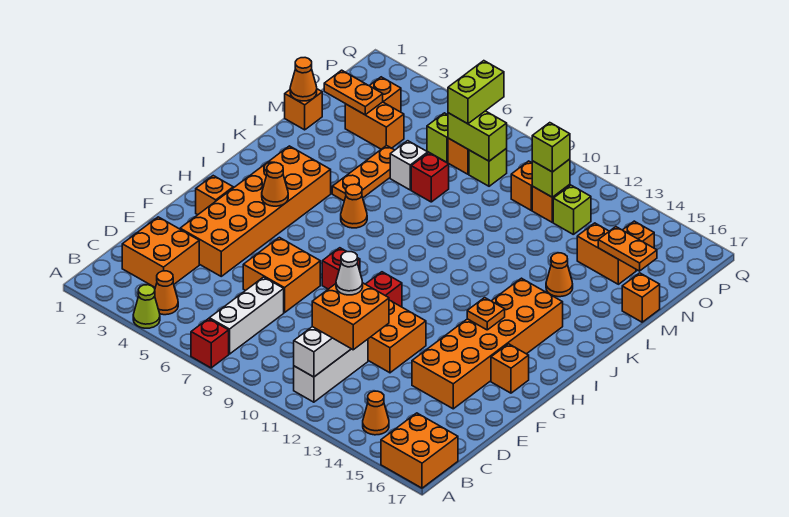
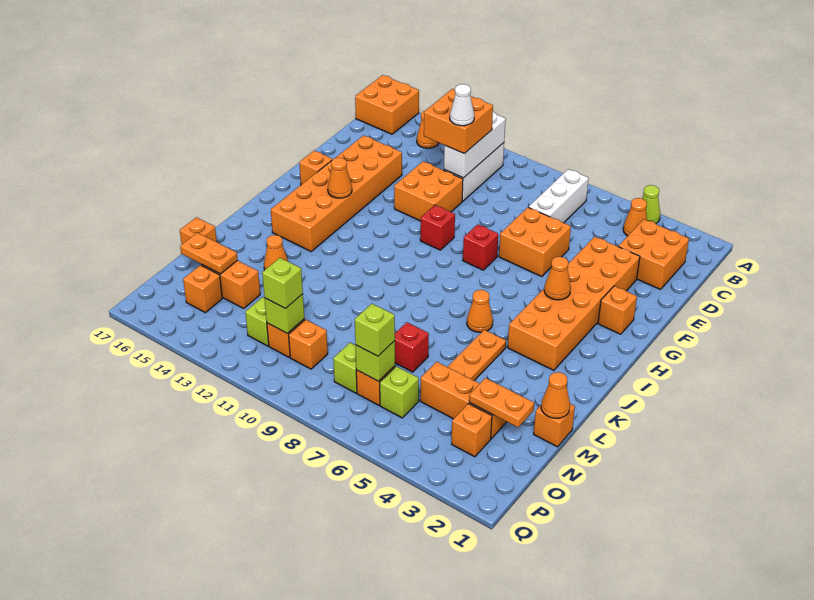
red 1x1 brick [191,319,229,368] -> none
orange 1x1 plate [467,298,505,330] -> orange 1x1 cone [328,158,352,198]
white 1x1 brick [390,141,428,190] -> none
orange 1x2 brick [345,102,404,149] -> orange 1x3 brick [420,362,506,439]
lime 1x2 brick [448,111,507,161] -> lime 1x1 brick [355,341,395,381]
lime 1x2 brick [448,61,504,124] -> lime 1x1 brick [355,304,395,356]

